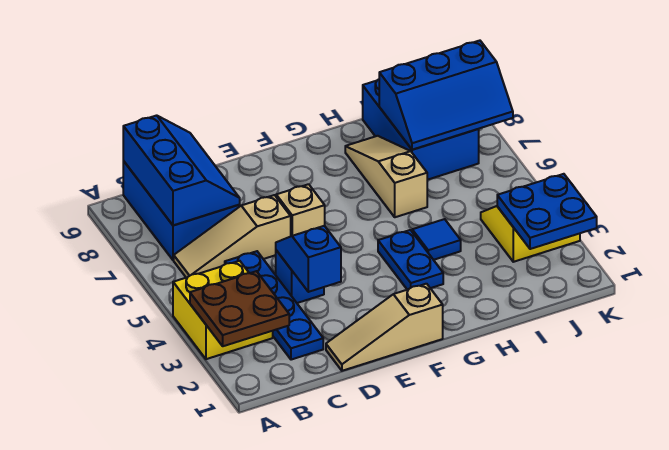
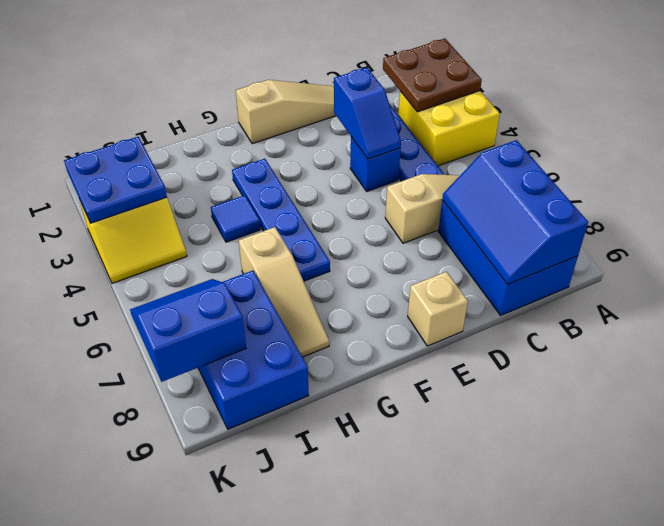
tan 1x1 brick [276,184,325,236] -> tan 1x1 brick moved to [408,272,468,346]
blue 1x2 plate [378,230,443,290] -> blue 1x4 plate [232,159,330,281]
blue 2x3 slope [379,41,513,150] -> blue 2x2 slope [130,279,246,382]

